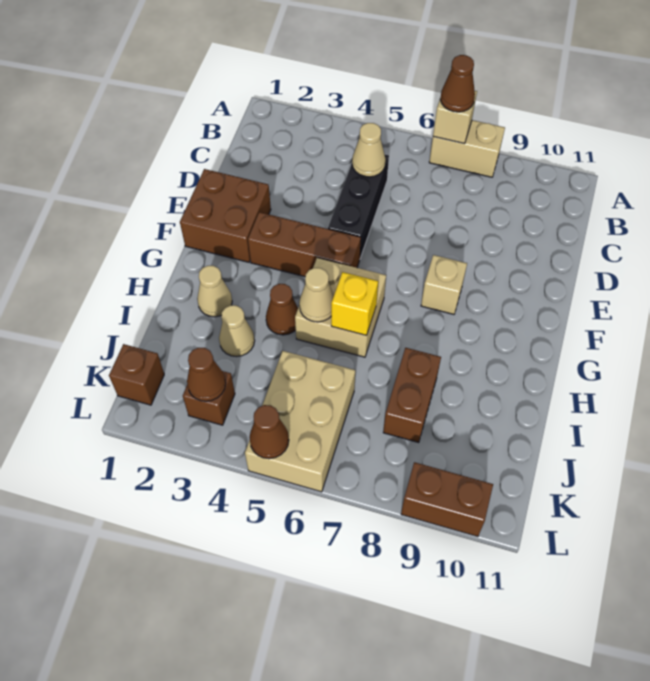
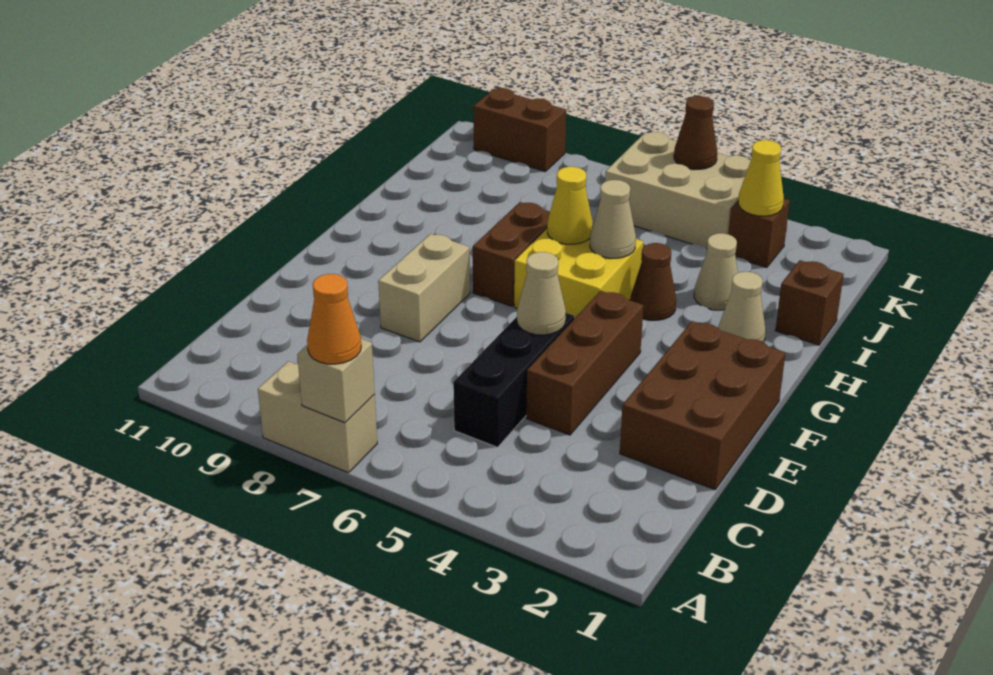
brown 1x1 cone [440,55,475,112] -> orange 1x1 cone [307,274,361,364]
tan 1x1 cone [352,123,386,177] -> tan 1x1 cone moved to [517,252,566,335]
brown 2x2 brick [180,169,271,262] -> brown 2x3 brick [620,321,786,489]
brown 1x3 brick [248,212,361,277] -> brown 1x3 brick turned to [526,291,643,435]
tan 1x1 brick [421,255,467,314] -> tan 1x2 brick [378,234,470,342]
tan 2x2 brick [295,258,386,357] -> yellow 2x2 brick [514,229,643,319]
yellow 1x1 brick [331,272,378,335] -> yellow 1x1 cone [547,167,593,244]
brown 1x2 brick [383,348,441,443] -> brown 1x2 brick moved to [473,202,550,306]
tan 2x3 brick [245,351,355,492] -> tan 2x3 brick turned to [605,132,750,249]
brown 1x1 brick [109,344,164,405] -> brown 1x1 brick moved to [775,260,844,345]
brown 1x1 cone [187,348,226,401] -> yellow 1x1 cone [738,140,784,216]

